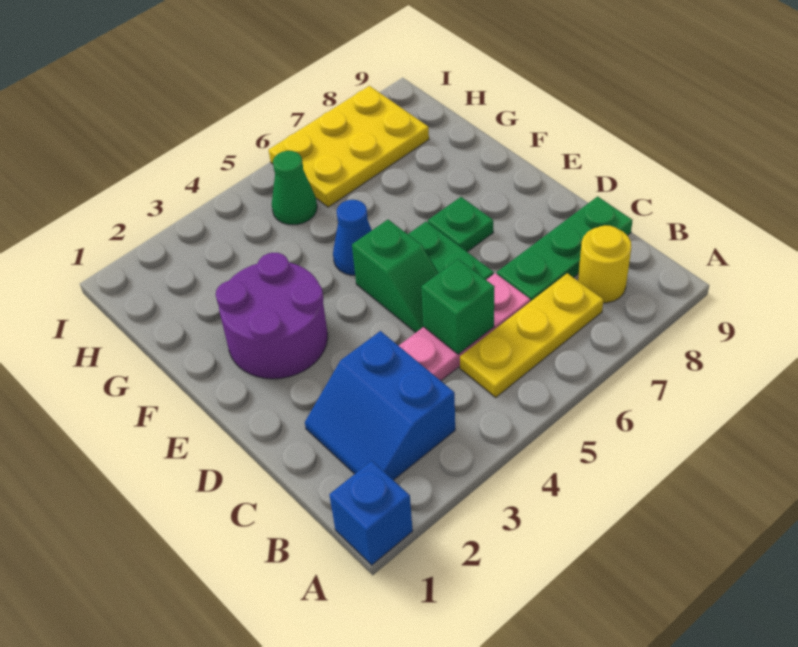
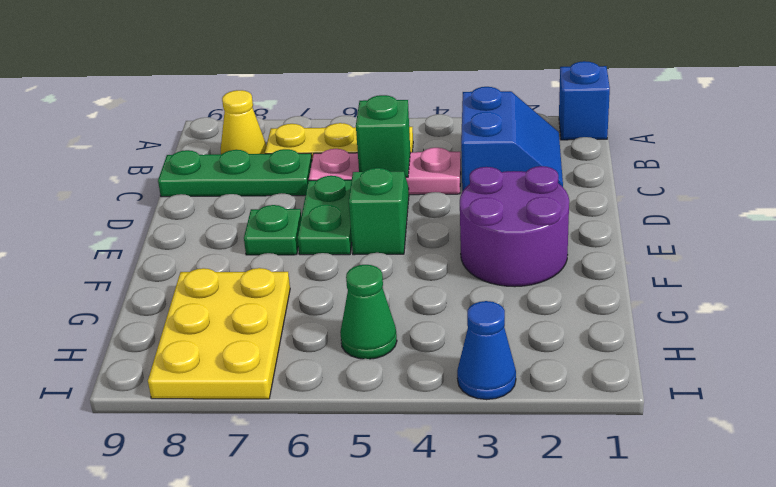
yellow 1x1 round brick [578,225,631,303] -> yellow 1x1 cone [221,90,266,154]
blue 1x1 cone [333,200,372,275] -> blue 1x1 cone moved to [457,301,516,400]
yellow 2x3 plate [269,86,429,207] -> yellow 2x3 plate turned to [148,268,290,399]

